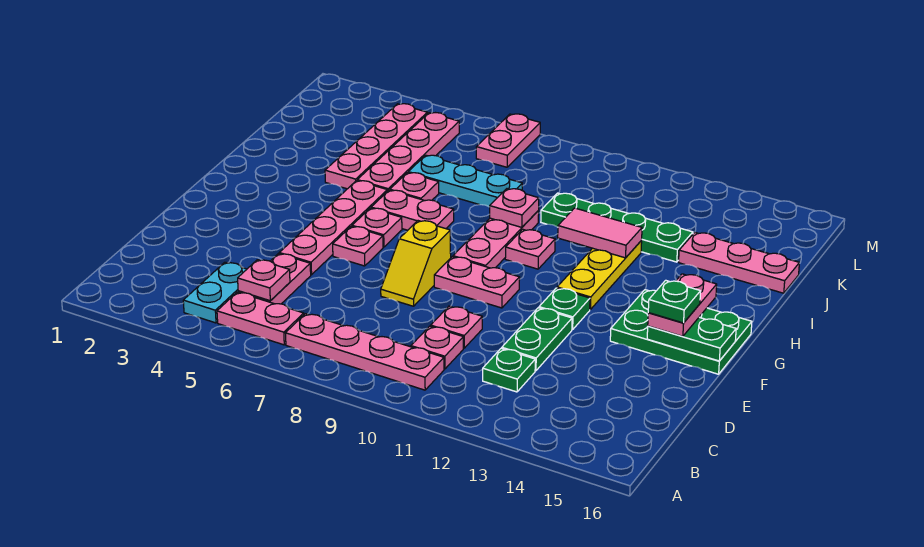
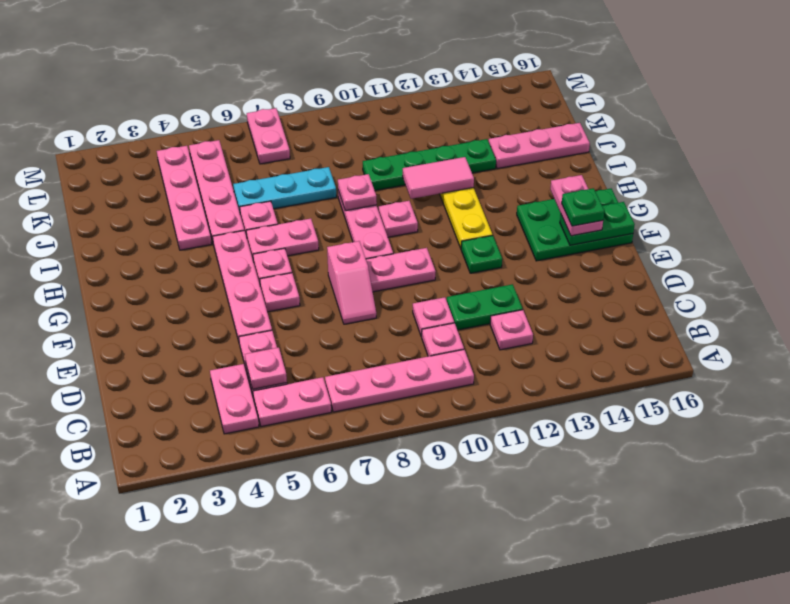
cyan 1x2 plate [183,262,247,323] -> pink 1x2 plate [210,364,259,434]
green 1x1 plate [483,348,535,392] -> pink 1x1 plate [490,310,533,350]
green 1x2 plate [502,308,572,371] -> green 1x2 plate turned to [447,284,523,330]
yellow 1x2 slope [381,221,451,306] -> pink 1x2 slope [327,241,376,324]

